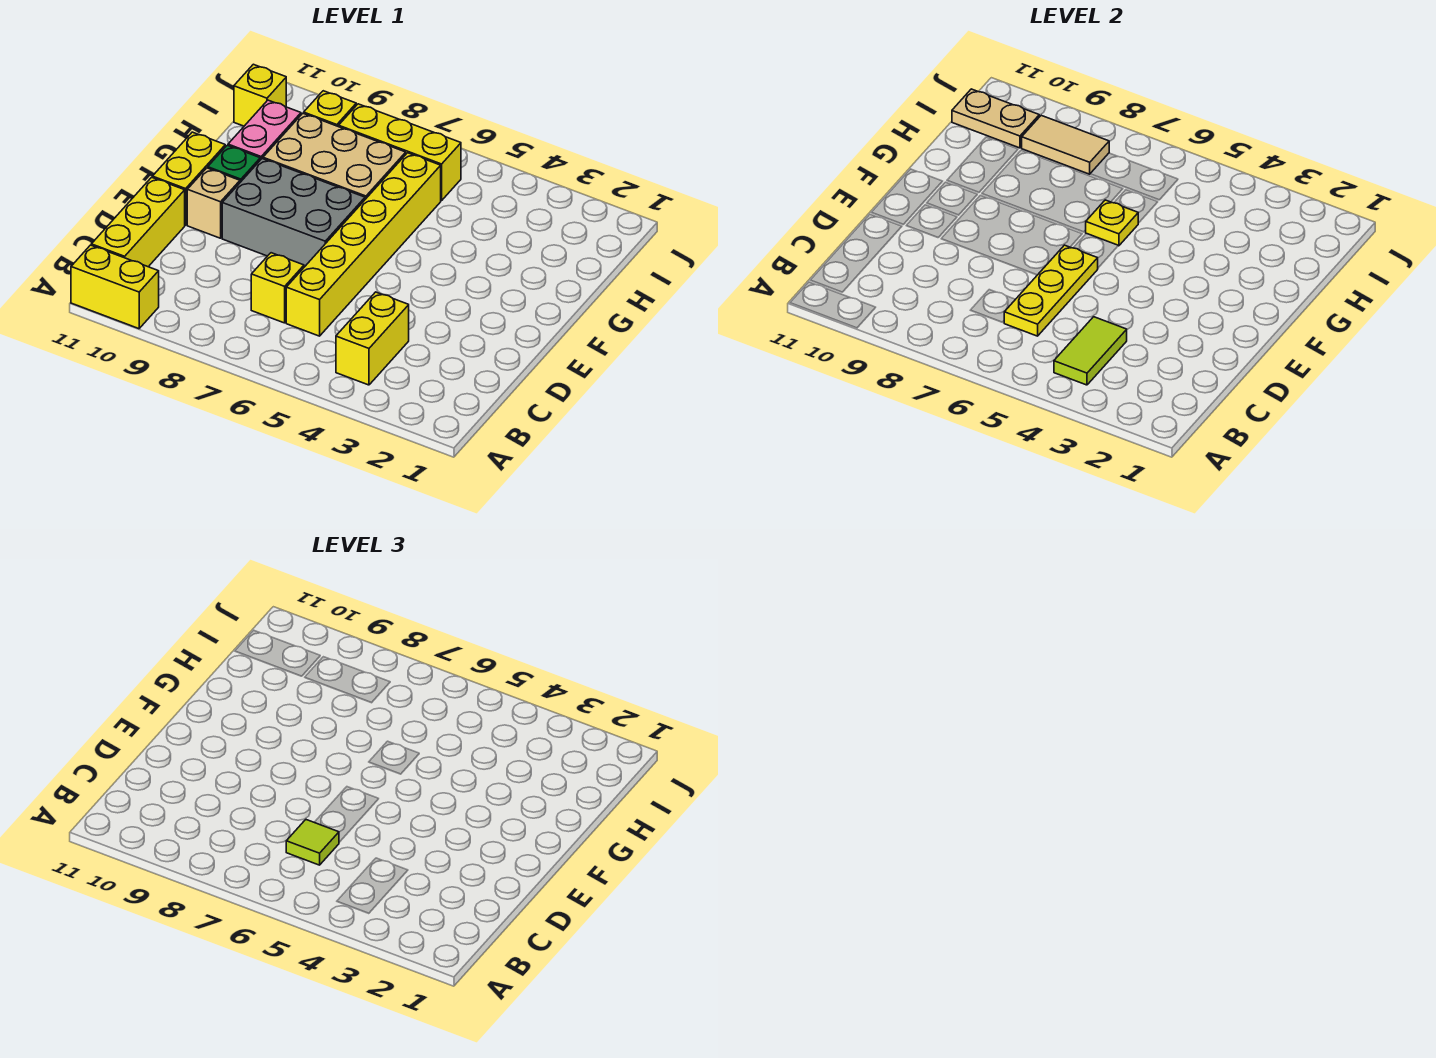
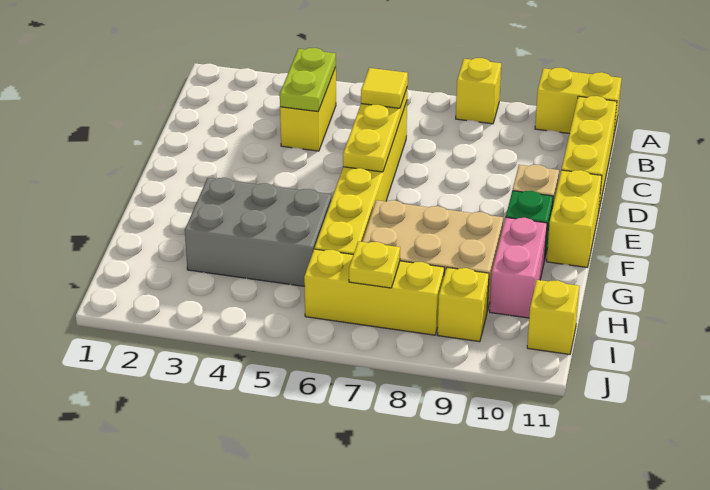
lime 1x2 tile [1054,317,1127,385] -> lime 1x2 plate [280,48,336,112]
lime 1x1 tile [286,820,339,865] -> yellow 1x1 tile [361,68,408,108]
yellow 1x1 brick [251,253,304,323] -> yellow 1x1 brick moved to [456,58,501,124]
grey 2x3 brick [222,159,365,267] -> grey 2x3 brick moved to [185,178,331,286]
yellow 1x1 plate [1086,200,1138,246] -> yellow 1x1 plate moved to [349,241,400,288]
tan 1x2 tile [1022,115,1109,174] -> none
tan 1x2 plate [952,89,1039,148] -> none

